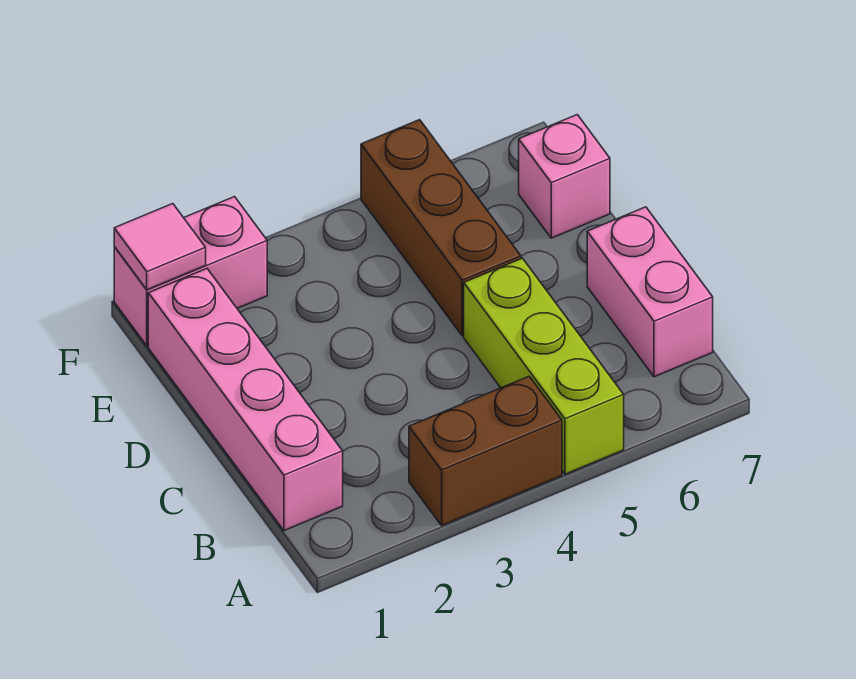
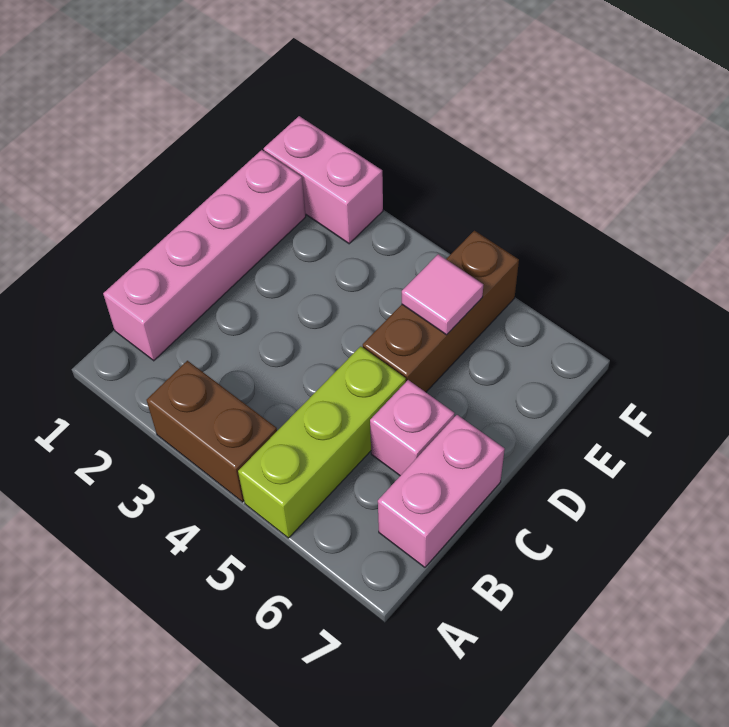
pink 1x1 brick [519,115,610,238] -> pink 1x1 brick moved to [370,380,454,476]
pink 1x1 tile [114,204,206,290] -> pink 1x1 tile moved to [402,254,483,335]

